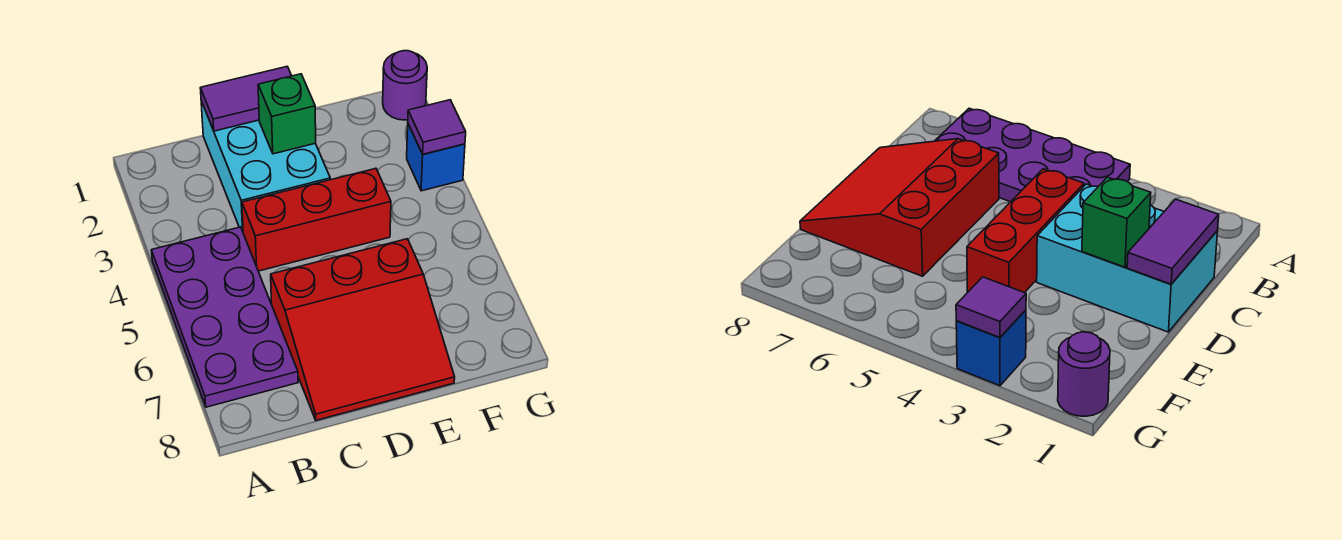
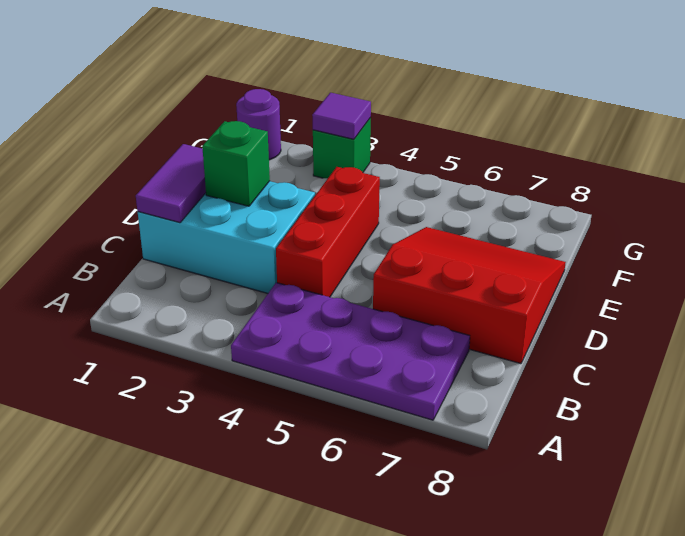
red 3x3 slope [271,239,455,420] -> red 3x3 slope turned to [373,227,566,364]
blue 1x1 brick [407,124,465,191] -> green 1x1 brick [313,118,371,179]

